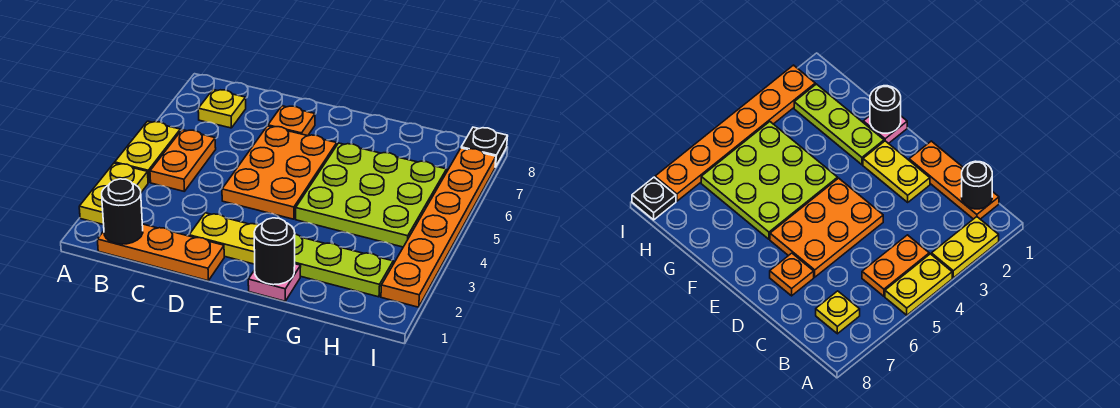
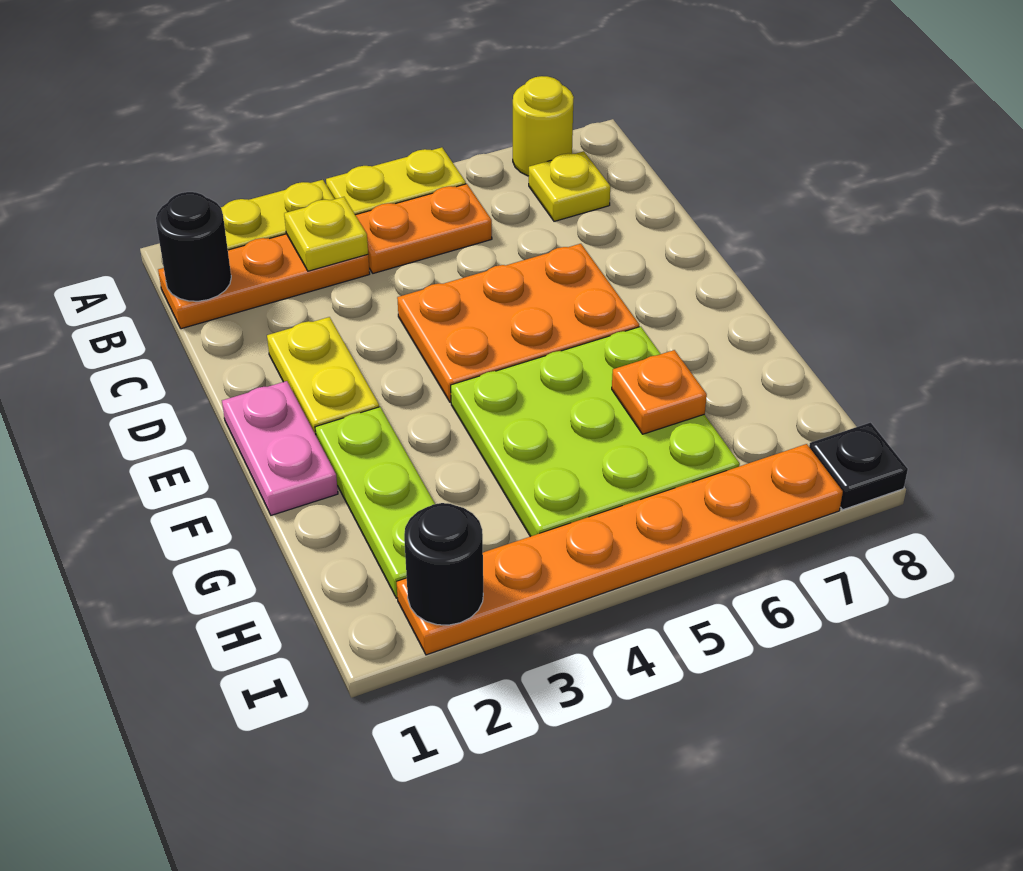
none -> yellow 1x1 round brick [513,76,574,176]
orange 1x3 plate [97,224,224,281] -> orange 1x3 plate turned to [158,234,370,329]
none -> yellow 1x1 plate [284,197,368,271]
orange 1x1 plate [268,106,315,136] -> orange 1x1 plate moved to [612,350,707,434]
pink 1x1 plate [248,264,301,301] -> pink 1x2 plate [222,381,338,515]
black 1x1 round brick [254,218,295,285] -> black 1x1 round brick moved to [404,503,483,625]

